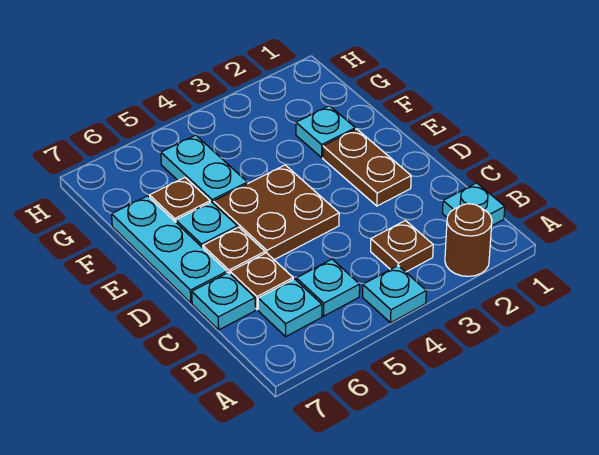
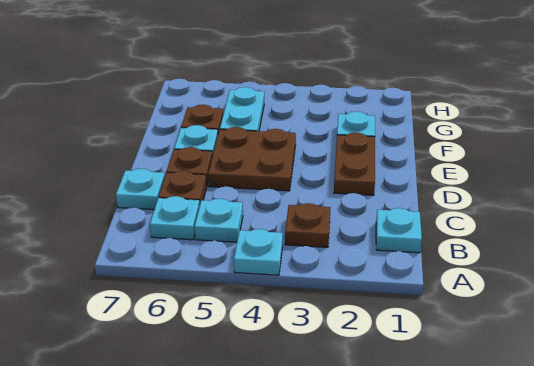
brown 1x1 round brick [445,204,492,276] -> none
cyan 1x3 plate [112,196,227,303] -> none

